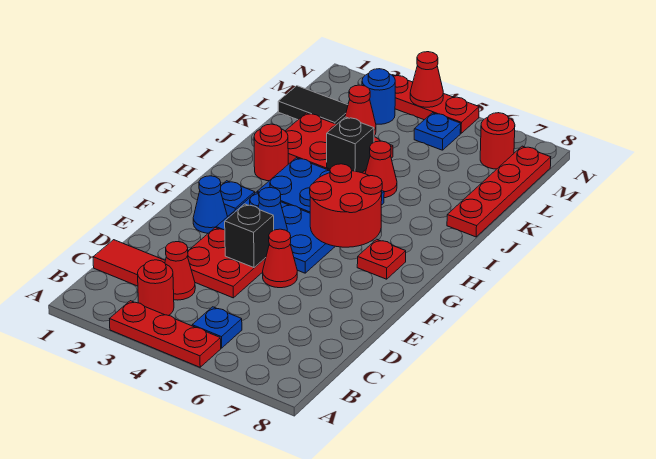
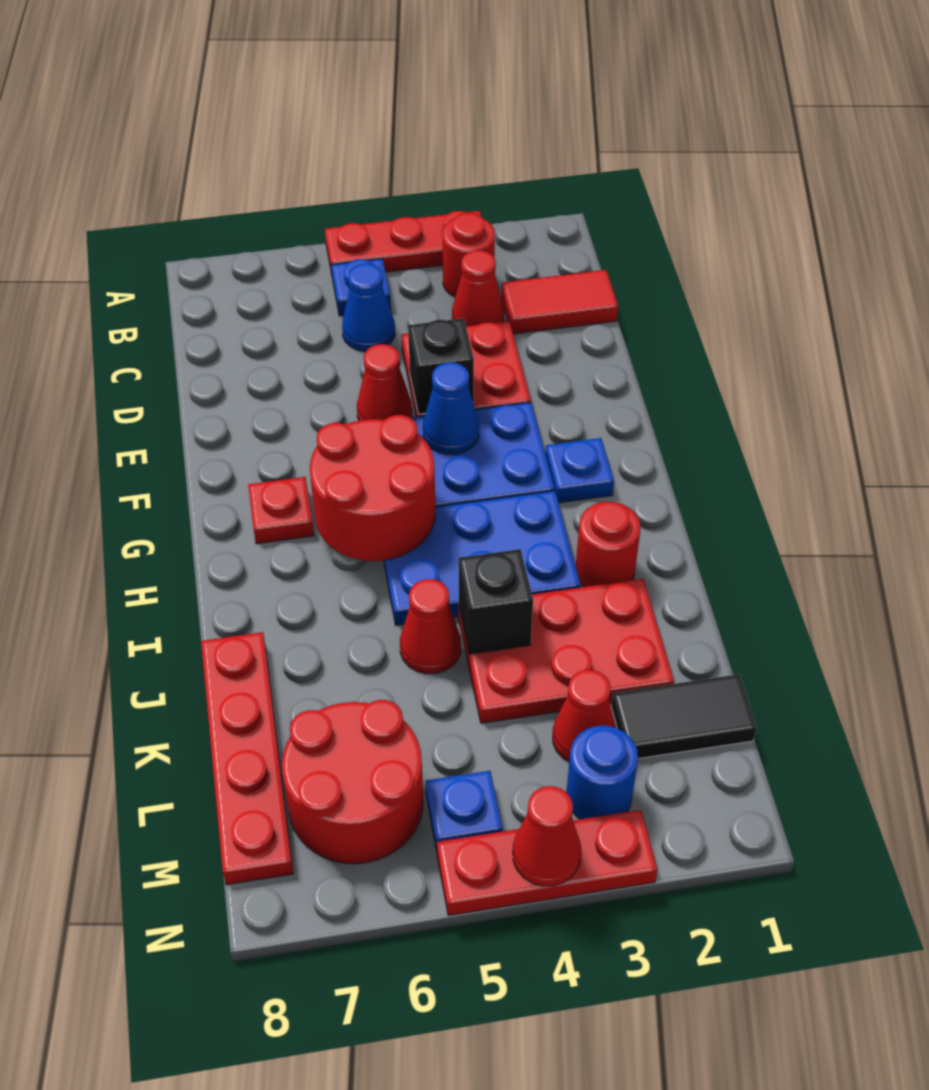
blue 1x1 cone [193,176,228,233] -> blue 1x1 cone moved to [342,264,395,352]
red 1x1 round brick [480,113,515,169] -> red 2x2 round brick [282,700,423,864]

